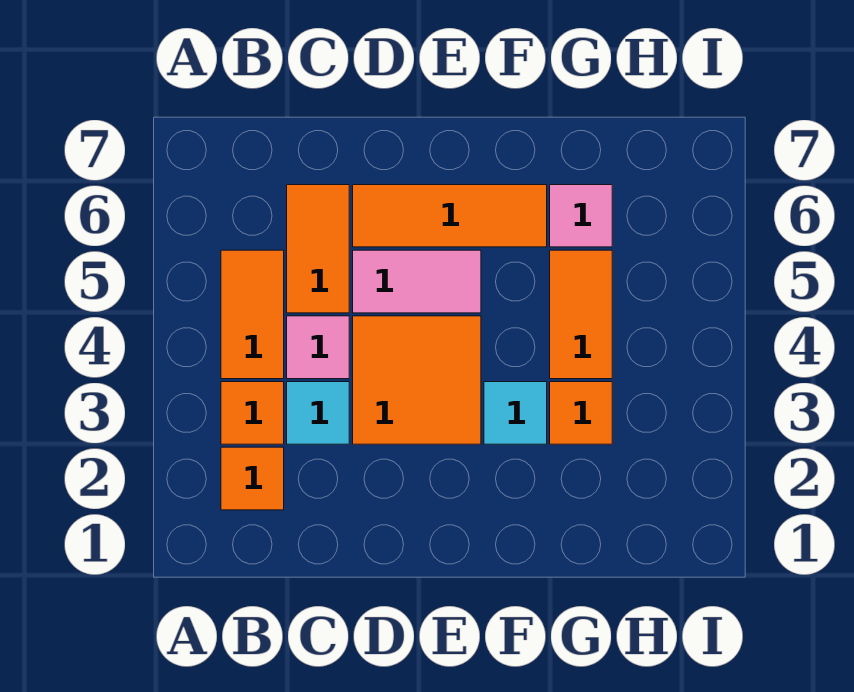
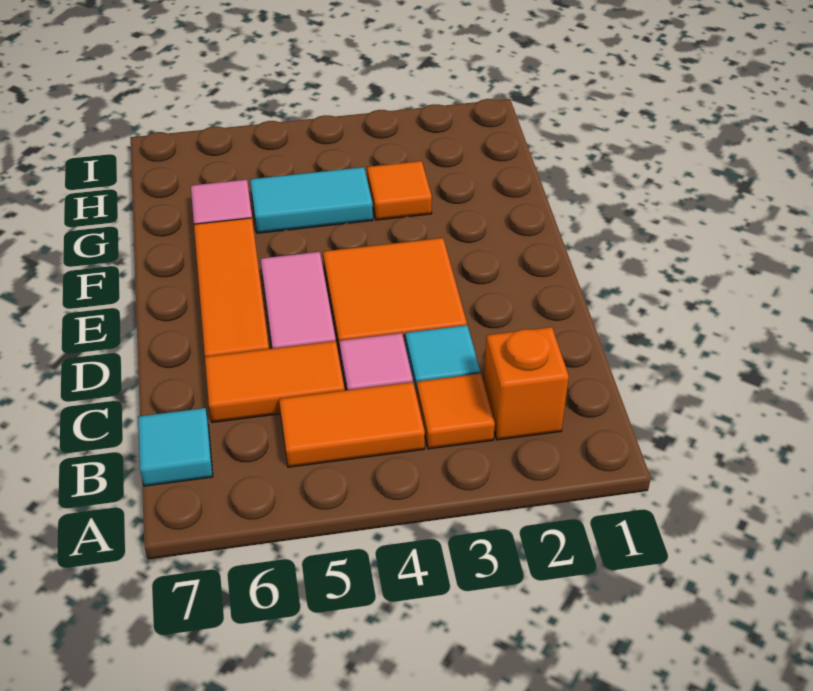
orange 1x1 tile [221,447,284,510] -> orange 1x1 brick [484,327,569,440]
cyan 1x1 tile [484,382,547,444] -> cyan 1x1 tile moved to [138,408,213,486]
orange 1x2 tile [550,250,612,379] -> cyan 1x2 tile [250,167,373,233]

